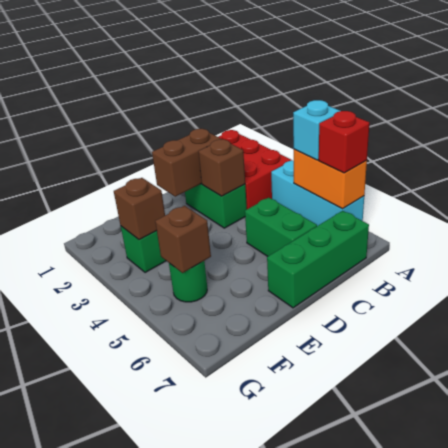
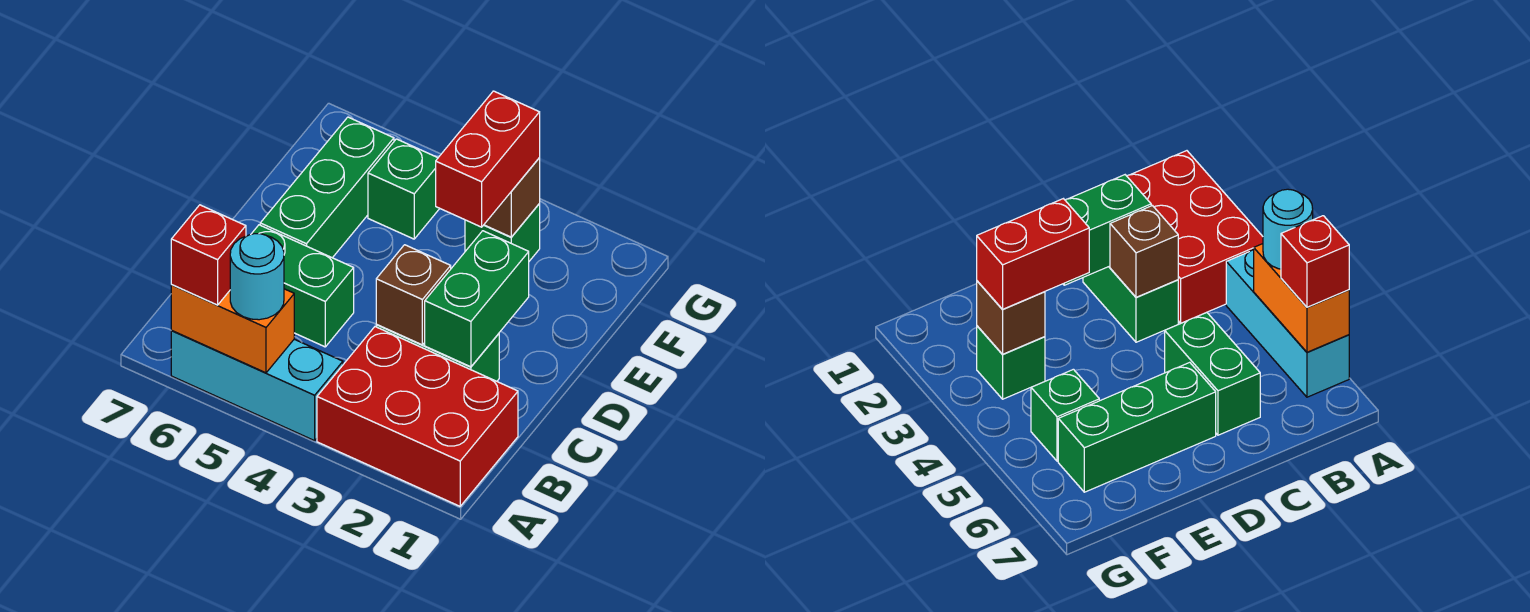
cyan 1x1 brick [293,100,340,160] -> cyan 1x1 round brick [230,234,284,320]
green 1x3 brick [267,211,369,308] -> green 1x3 brick moved to [260,117,394,258]
brown 1x2 brick [152,129,222,197] -> green 1x2 brick [425,231,529,367]
none -> red 1x2 brick [436,91,540,227]
green 1x1 round brick [169,261,207,302] -> green 1x1 brick [368,139,440,239]
brown 1x1 brick [155,206,211,273] -> none

